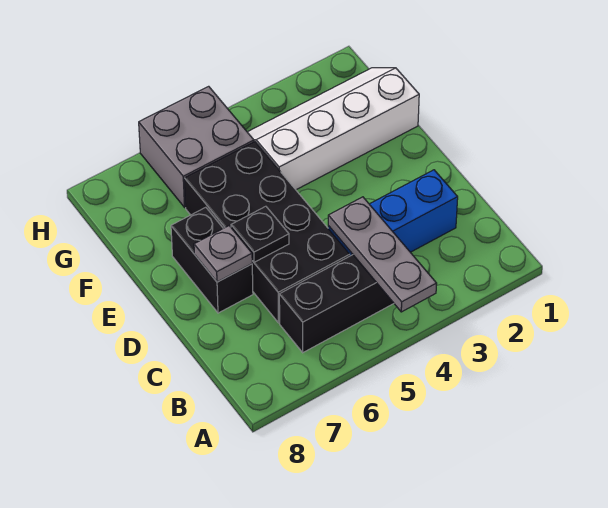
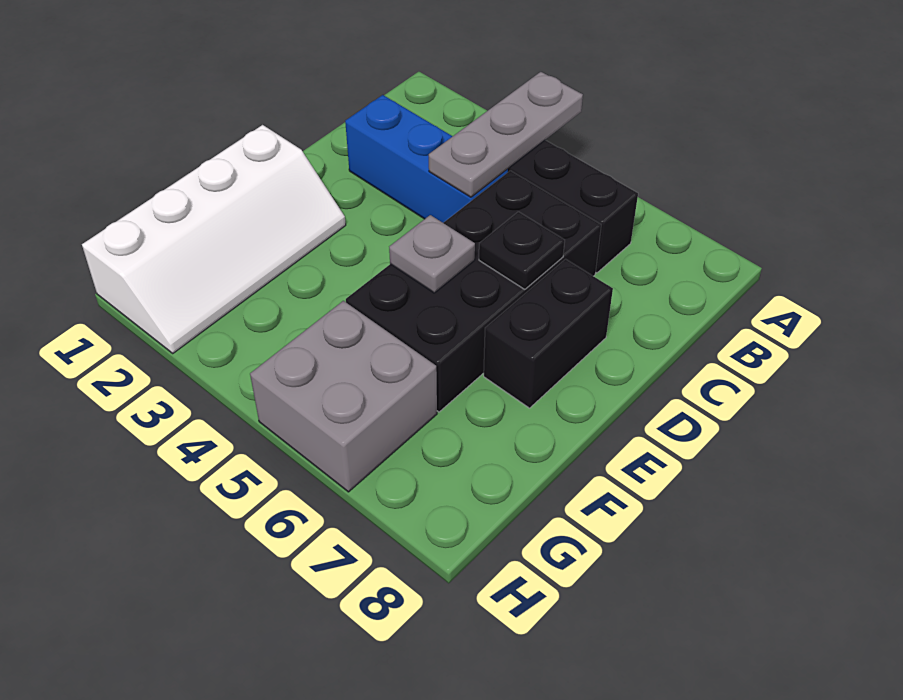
grey 1x1 plate [194,226,252,282] -> grey 1x1 plate moved to [389,215,475,293]
white 2x4 slope [248,68,419,190] -> white 2x4 slope turned to [82,125,346,353]

